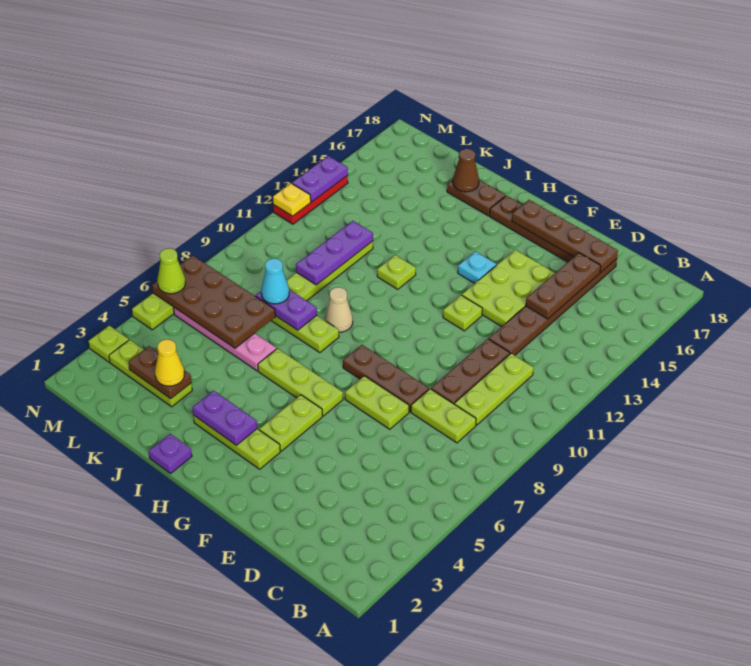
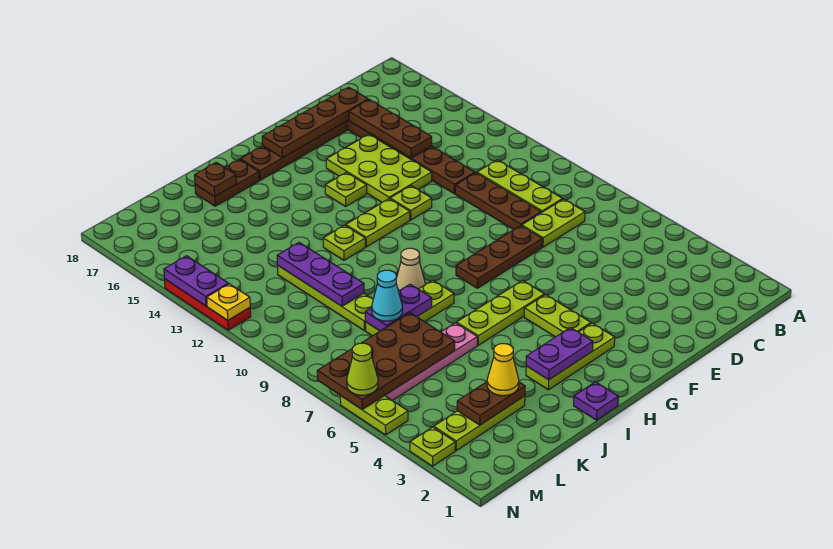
lime 1x2 plate [345,376,409,429] -> lime 1x2 plate moved to [346,199,410,247]
cyan 1x1 plate [458,251,496,284] -> lime 1x1 plate [325,173,367,206]
brown 1x1 cone [453,149,479,192] -> brown 1x1 plate [195,162,236,197]

